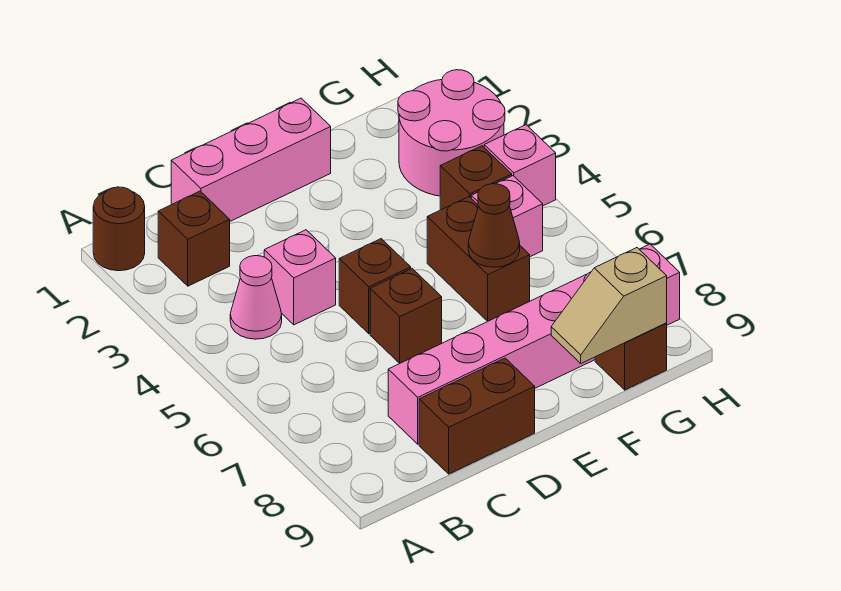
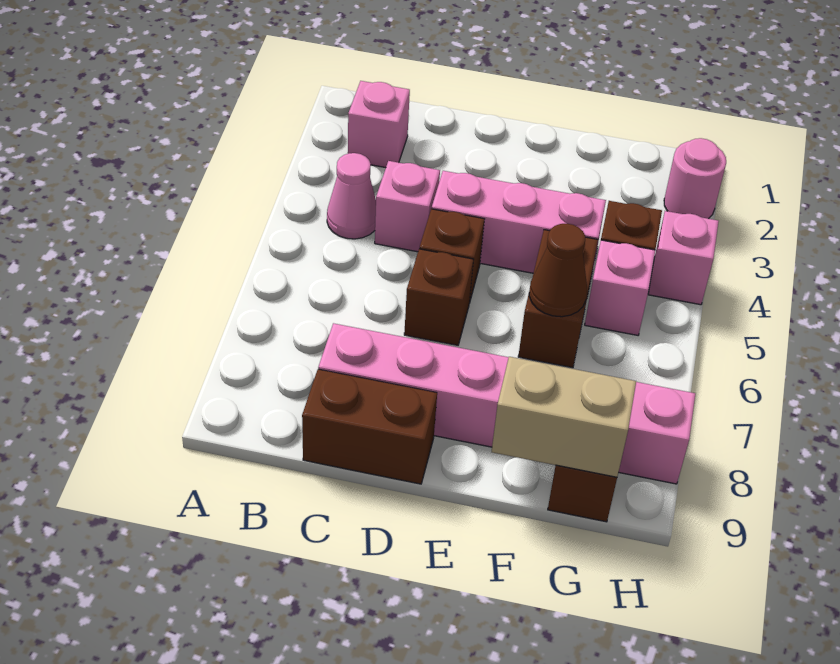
brown 1x1 round brick [93,187,145,271] -> none
brown 1x1 brick [158,191,230,286] -> pink 1x1 brick [348,81,410,168]
pink 1x3 brick [171,98,331,221] -> pink 1x3 brick moved to [432,171,606,273]
tan 1x2 slope [551,248,667,363] -> tan 1x2 brick [492,357,636,477]
pink 2x2 round brick [398,70,505,196] -> pink 1x1 round brick [664,138,726,219]

